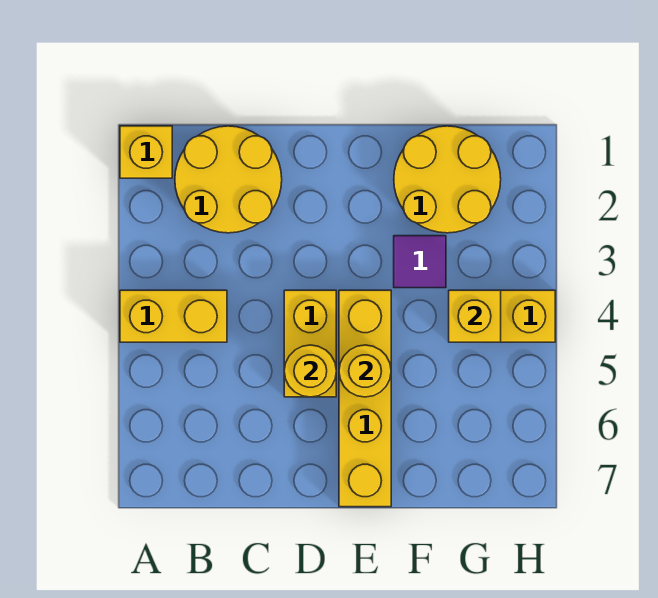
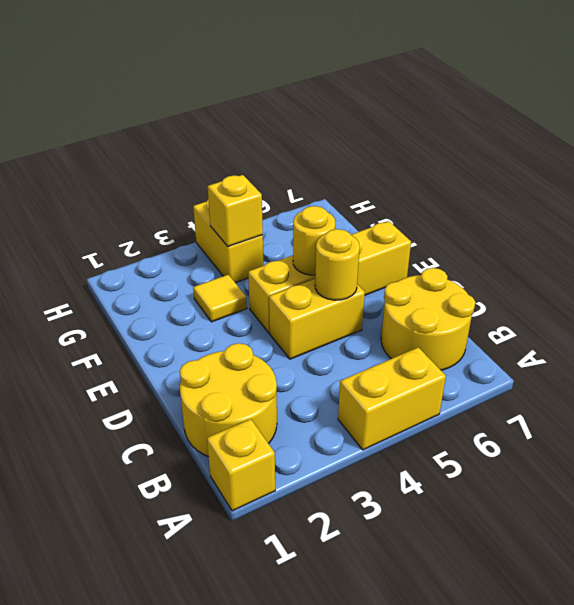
yellow 1x2 brick [120,290,227,342] -> yellow 1x2 brick turned to [338,347,446,450]
yellow 2x2 round brick [394,126,501,233] -> yellow 2x2 round brick moved to [381,268,475,370]
purple 1x1 tile [394,236,446,288] -> yellow 1x1 tile [193,275,247,322]

